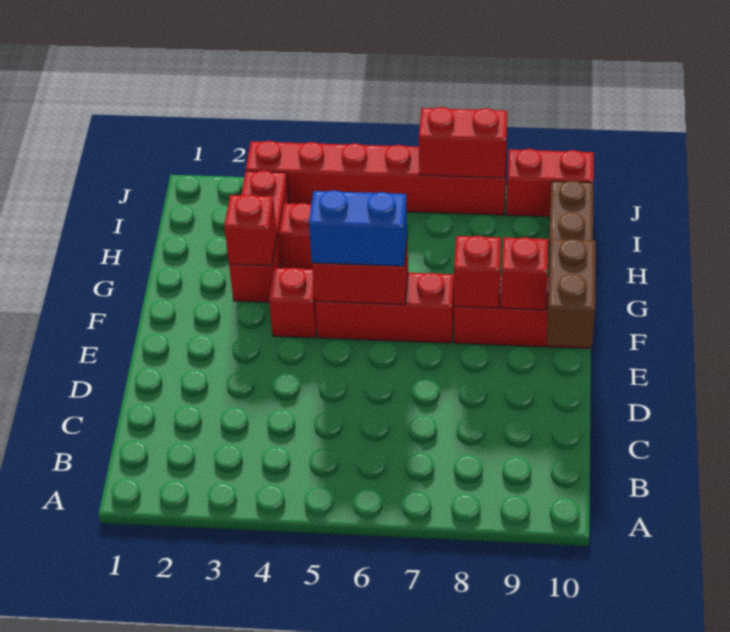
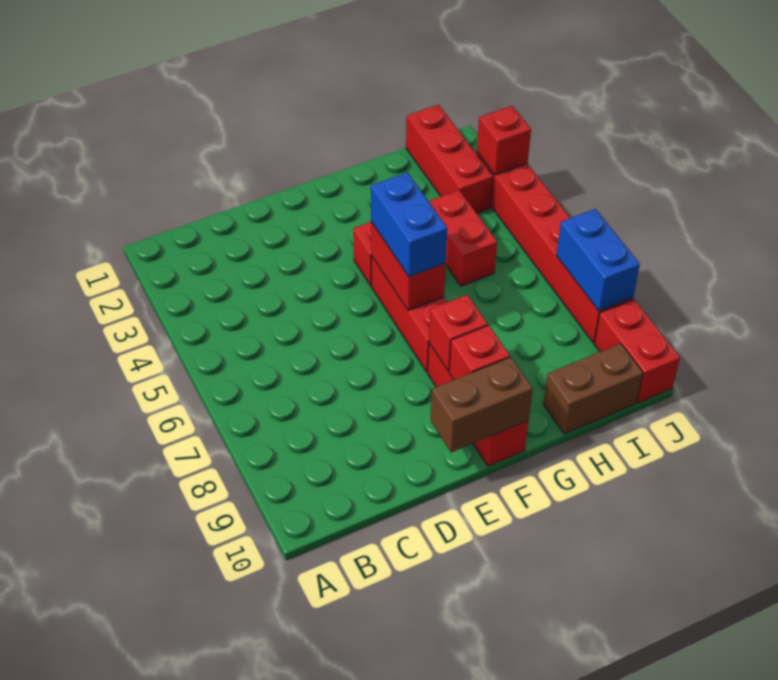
red 1x3 brick [229,171,289,302] -> red 1x3 brick turned to [406,105,493,213]
red 1x1 brick [224,195,277,266] -> red 1x1 brick moved to [477,106,531,175]
red 1x2 brick [419,107,507,178] -> blue 1x2 brick [556,209,640,311]

